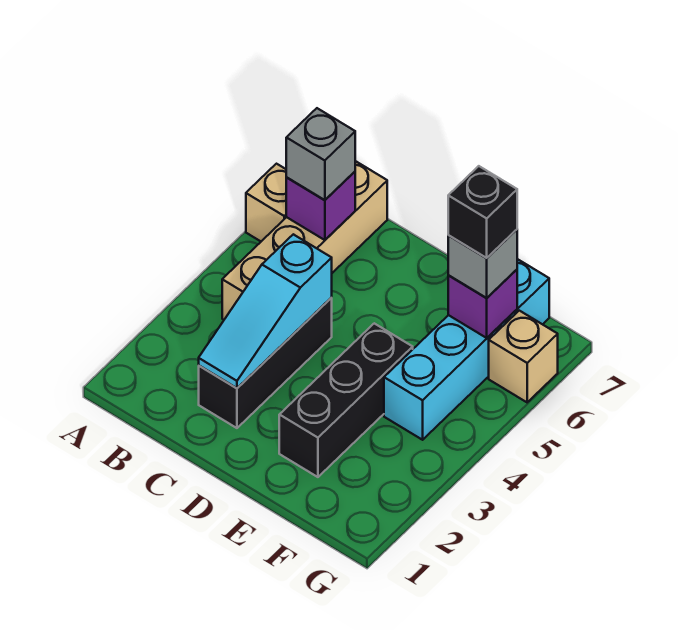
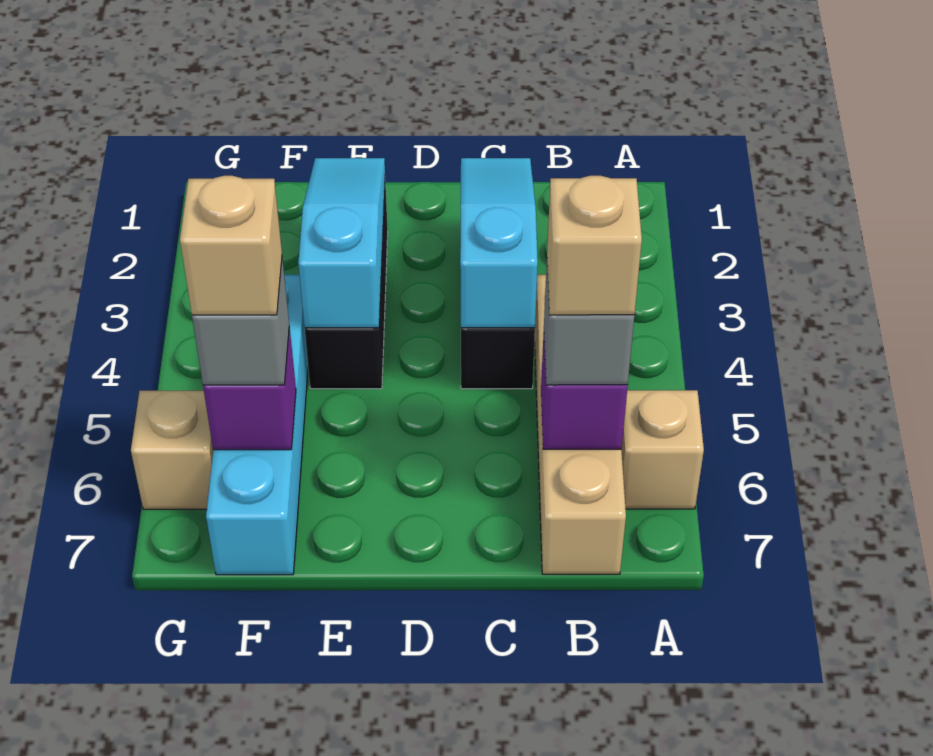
none -> tan 1x1 brick [547,176,642,315]
none -> cyan 1x3 slope [298,158,385,328]
black 1x1 brick [448,166,517,258] -> tan 1x1 brick [180,176,282,315]

